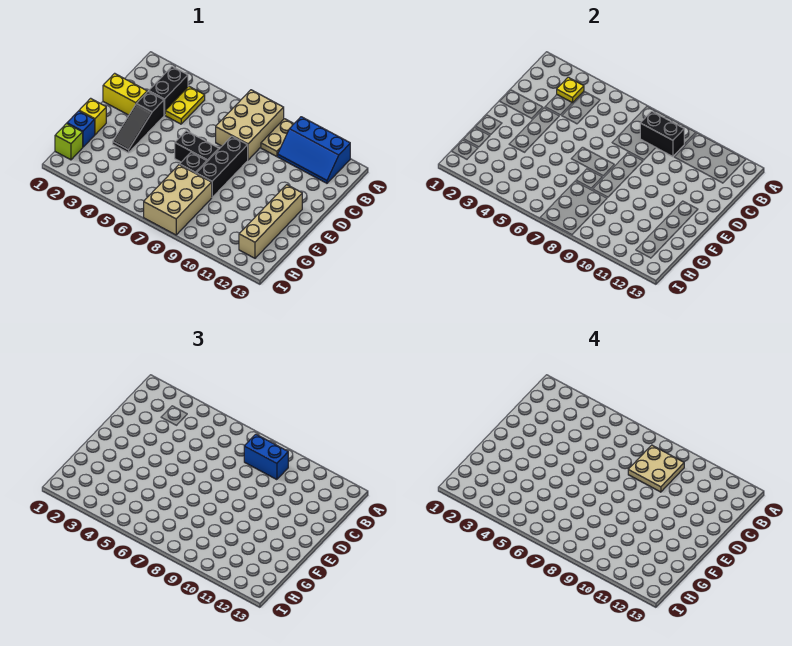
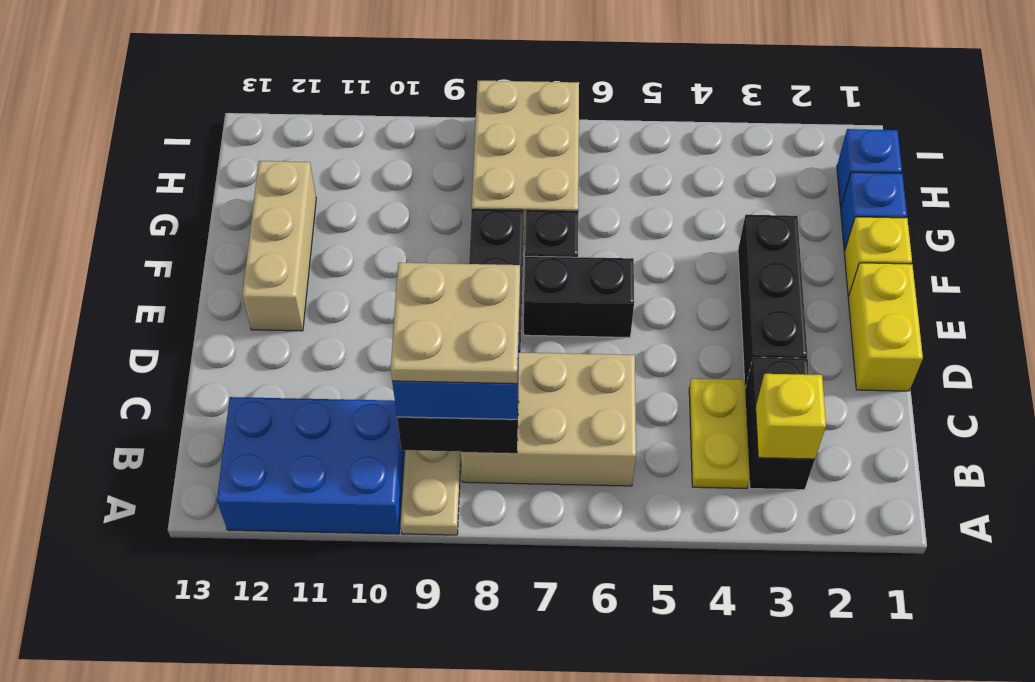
tan 2x3 brick [216,90,284,160] -> tan 2x3 brick turned to [461,352,636,486]
blue 2x3 slope [278,117,350,183] -> blue 2x3 brick [217,397,404,534]
yellow 1x1 plate [557,77,584,103] -> yellow 1x1 brick [756,374,826,459]
yellow 1x2 brick [103,73,147,115] -> yellow 1x2 brick turned to [848,263,923,391]
black 1x3 slope [113,91,164,153] -> black 1x3 brick [738,215,808,388]
tan 1x4 brick [239,185,302,258] -> tan 1x3 brick [242,161,316,331]
lime 1x1 brick [55,123,83,160] -> blue 1x1 brick [837,129,902,207]

